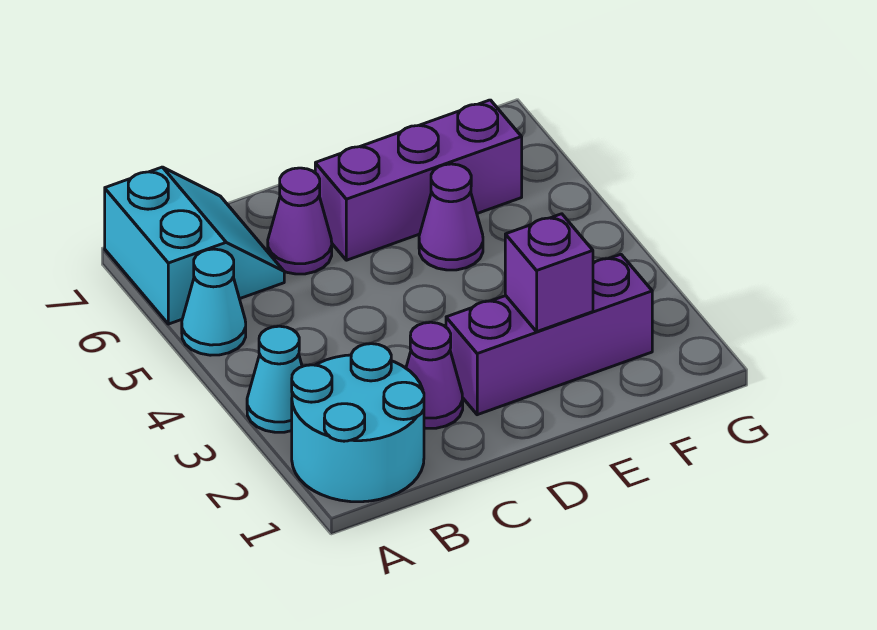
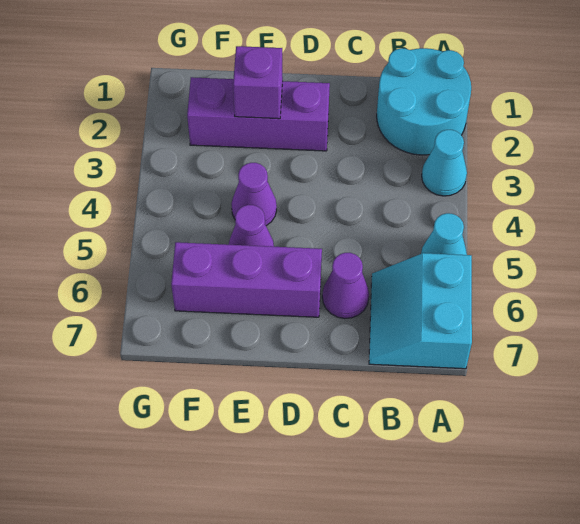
purple 1x1 cone [406,322,463,428] -> purple 1x1 cone moved to [231,163,277,226]

